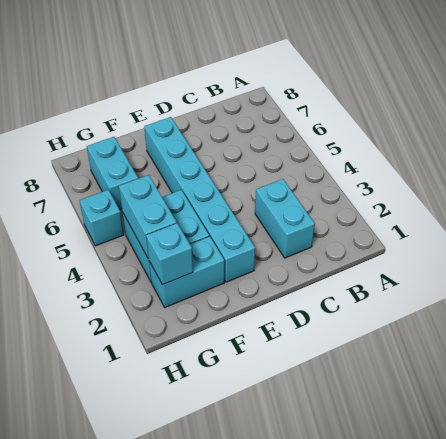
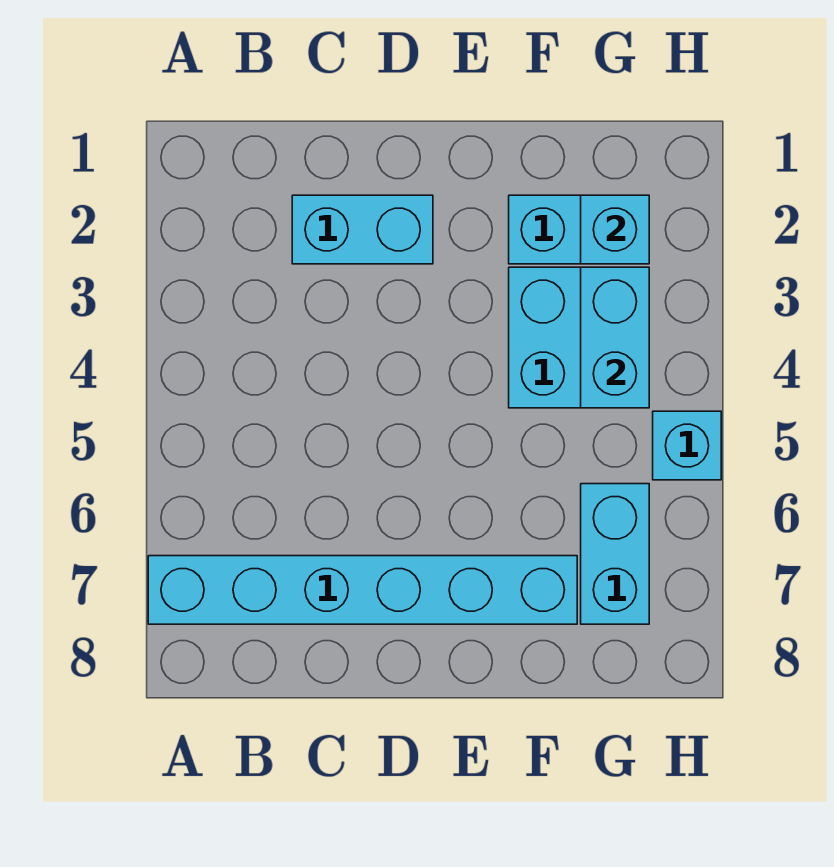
cyan 1x2 brick [255,179,315,258] -> cyan 1x2 brick turned to [292,195,433,264]
cyan 1x6 brick [144,117,255,282] -> cyan 1x6 brick turned to [148,556,577,624]

